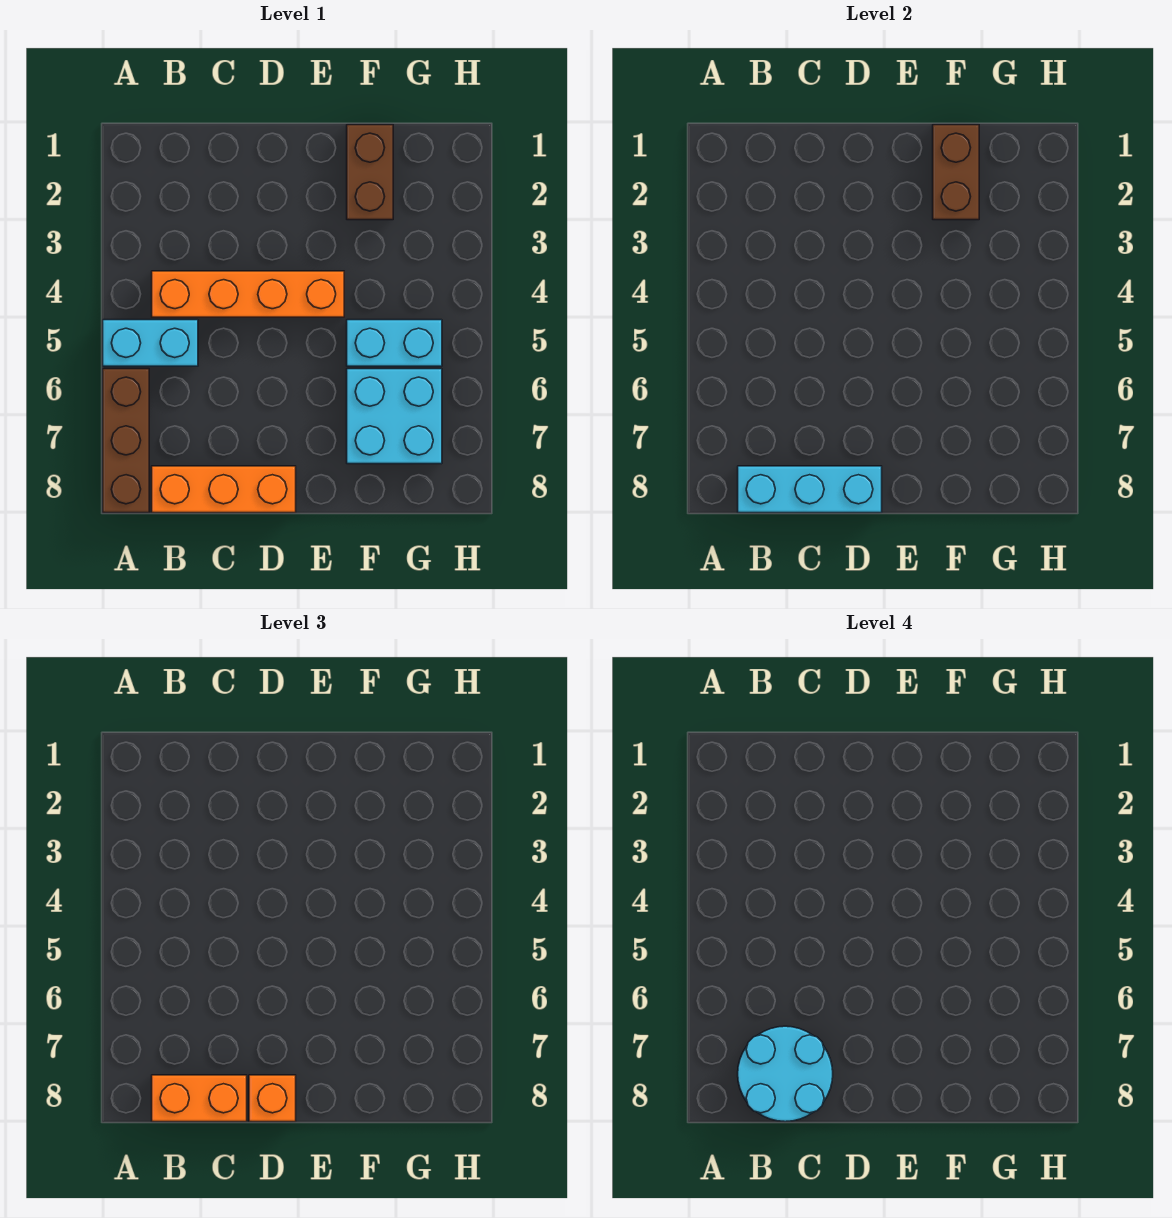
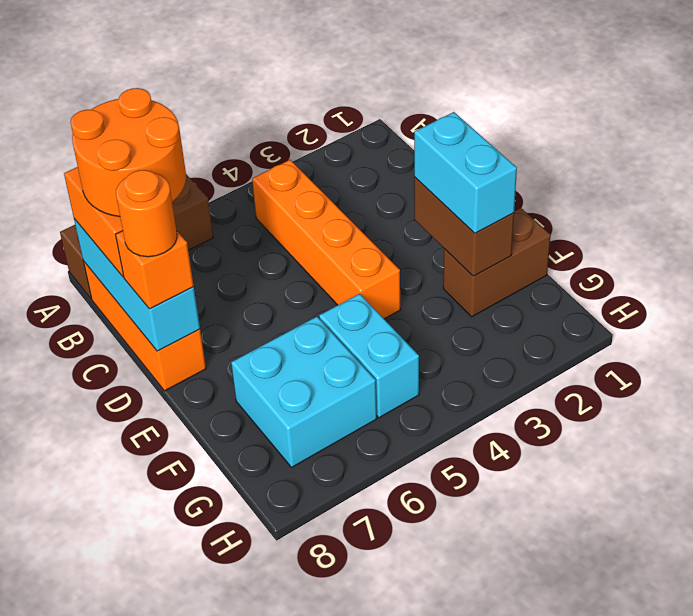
cyan 1x2 brick [103,320,198,366] -> cyan 1x2 brick moved to [414,112,517,233]
cyan 2x2 round brick [738,1026,833,1122] -> orange 2x2 round brick [70,88,186,217]
none -> orange 1x1 round brick [116,170,177,257]
brown 1x2 brick [933,125,979,220] -> brown 1x2 brick turned to [414,177,514,276]

